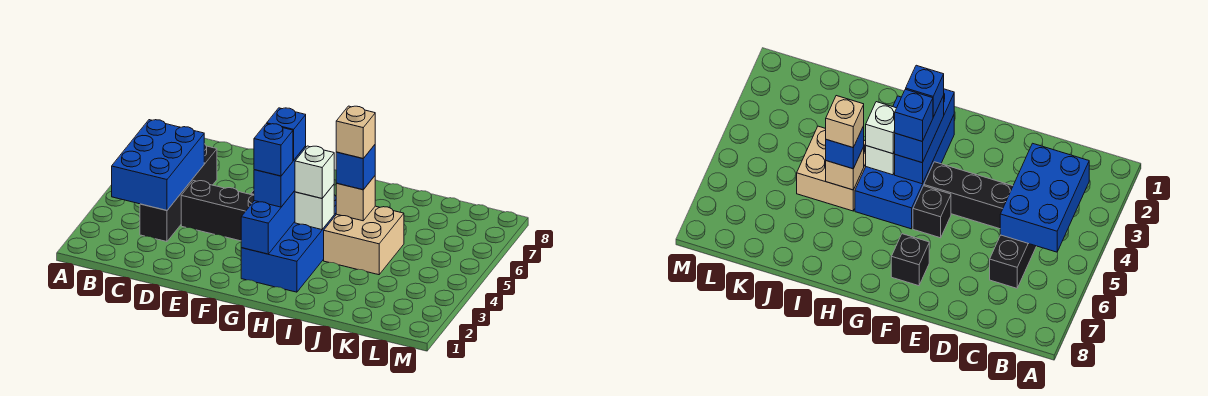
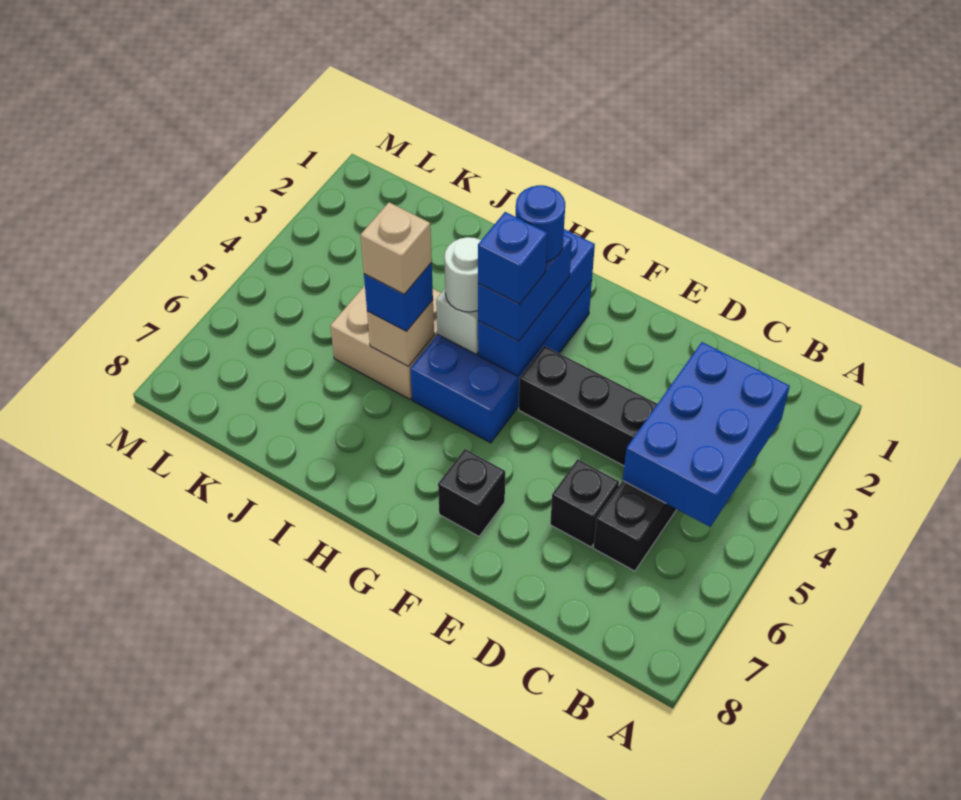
black 1x1 brick [913,186,951,238] -> black 1x1 brick moved to [550,459,619,547]
blue 1x1 brick [254,124,293,176] -> blue 1x1 round brick [516,185,565,262]
white 1x1 brick [295,146,334,198] -> white 1x1 round brick [444,237,481,312]

